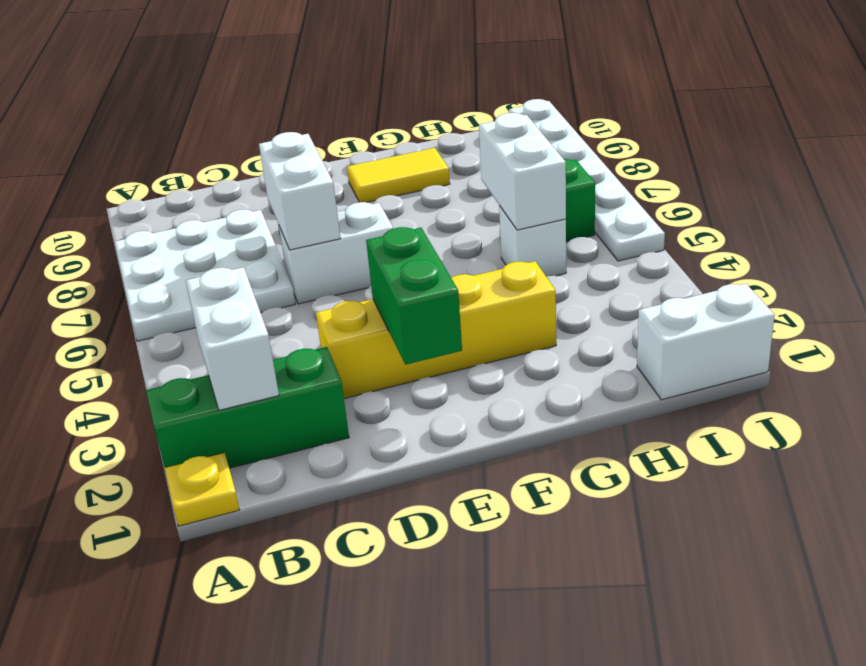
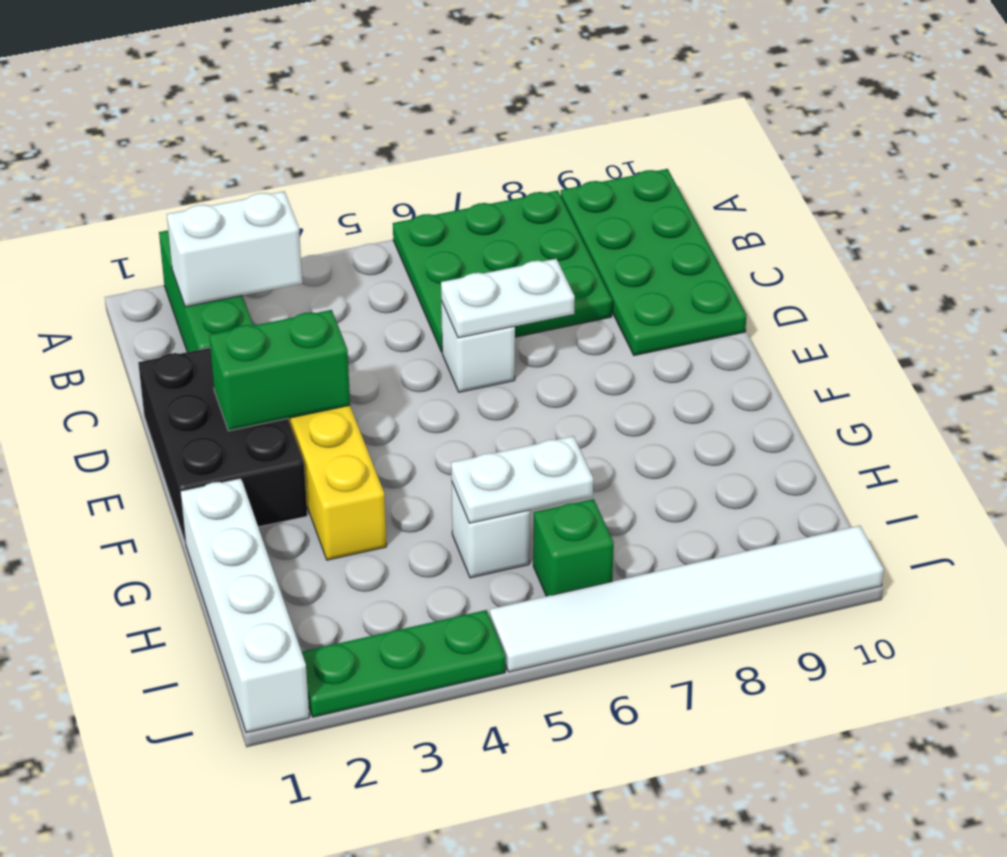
yellow 1x1 plate [165,453,240,526] -> none
white 3x3 plate [115,209,295,341] -> green 3x3 plate [393,191,612,352]
none -> green 2x4 plate [561,169,747,355]
none -> black 2x3 brick [138,348,307,541]
white 1x2 brick [279,202,393,304] -> white 1x1 brick [441,301,515,392]
white 1x2 brick [259,132,340,250] -> white 1x2 plate [441,259,575,338]
yellow 1x2 tile [347,148,450,202] -> none
white 1x2 brick [479,113,566,230] -> white 1x2 plate [451,436,593,523]
white 1x2 brick [637,284,774,400] -> white 1x4 brick [180,478,309,733]
none -> green 1x3 plate [302,610,505,717]
white 1x6 plate [509,99,665,261] -> white 1x6 tile [490,526,884,672]

